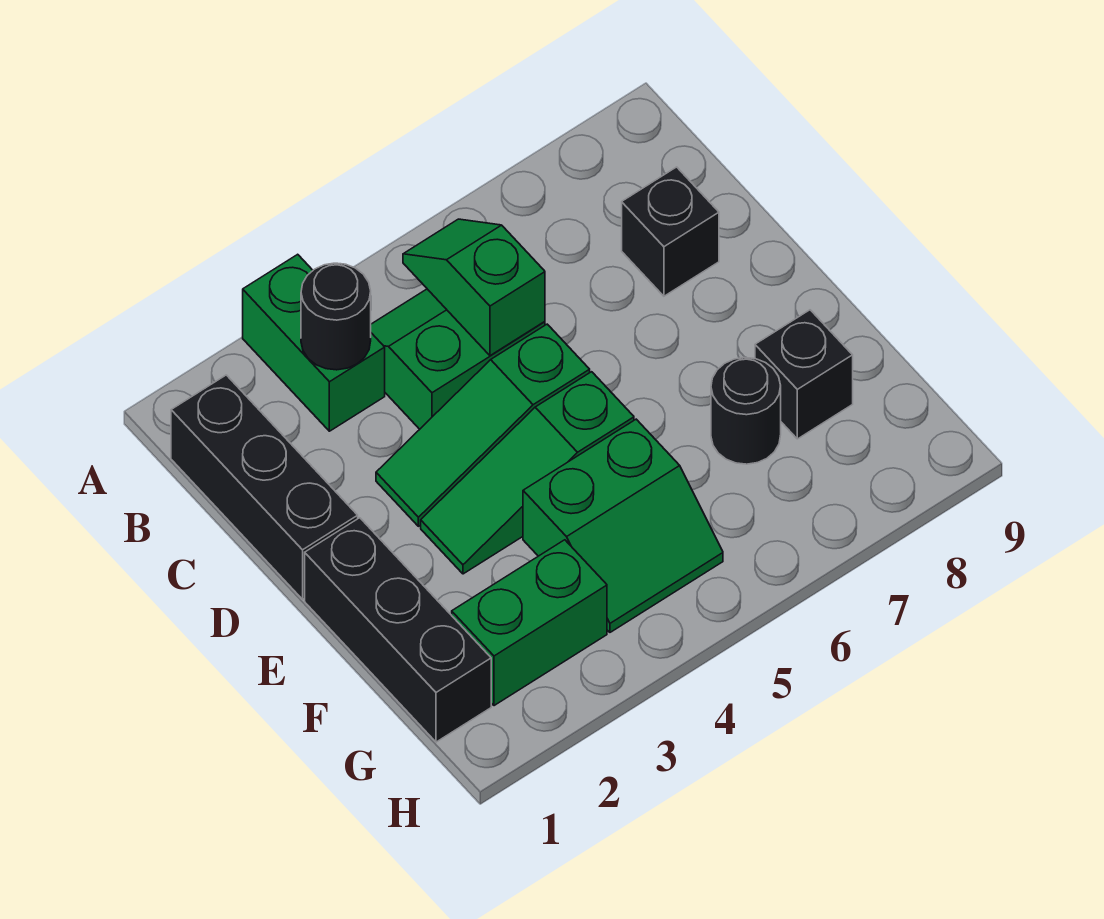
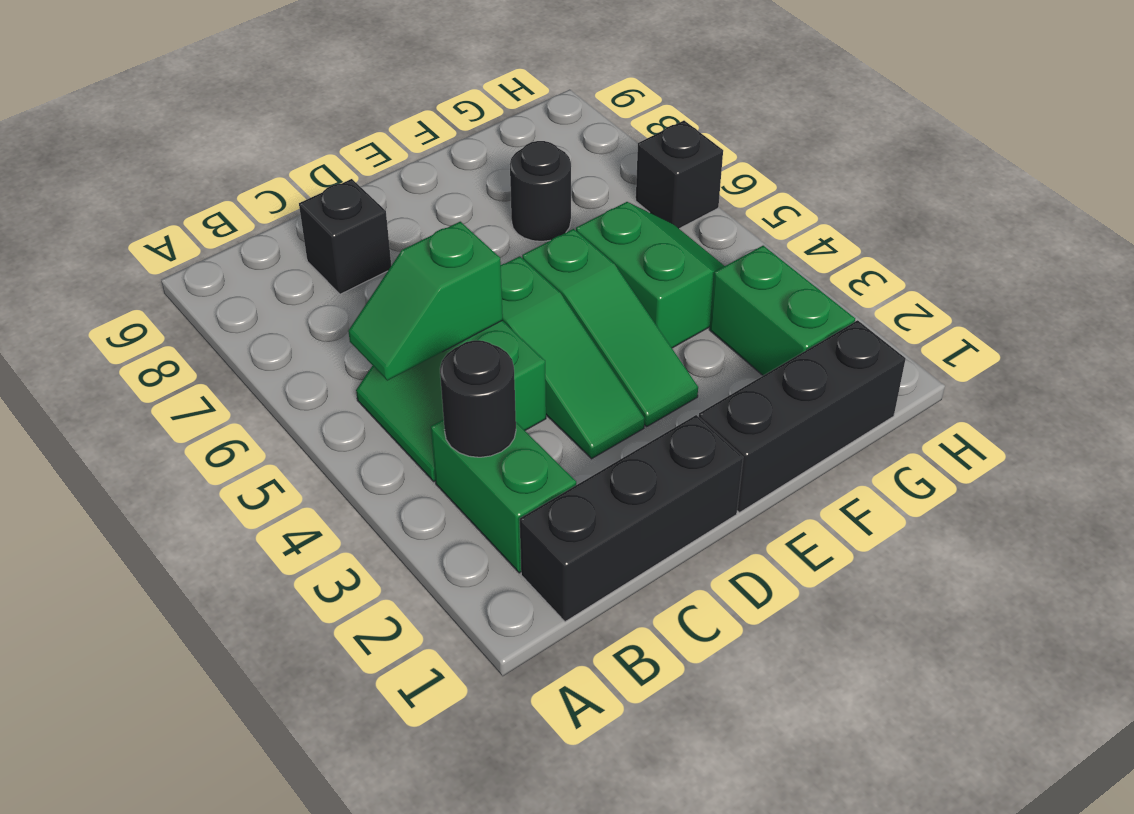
green 1x2 brick [243,254,385,431] -> green 1x2 brick turned to [431,419,576,573]
black 1x1 brick [755,310,853,439] -> black 1x1 brick moved to [636,121,723,229]

